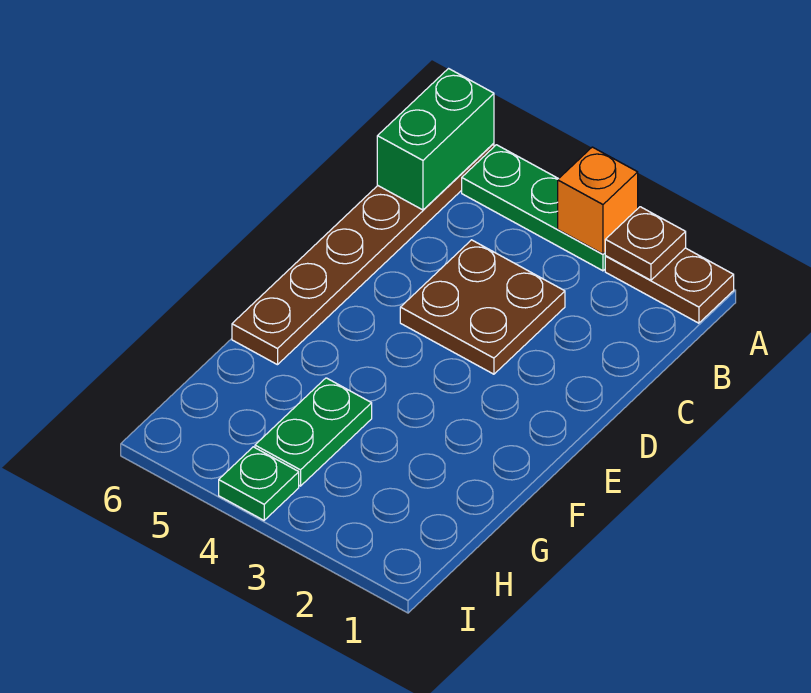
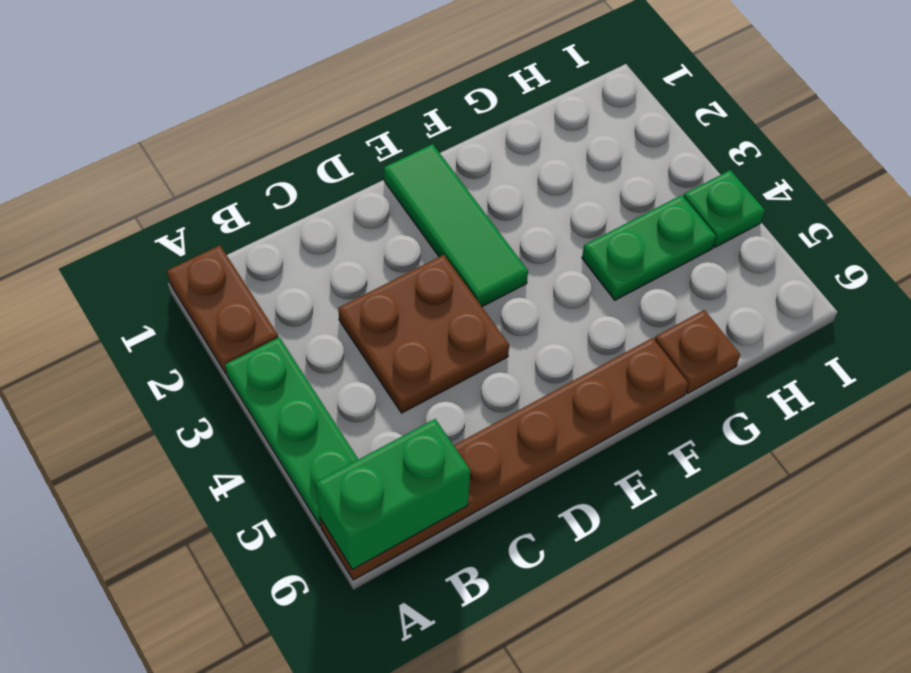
brown 1x1 plate [605,207,686,280] -> brown 1x1 plate moved to [655,310,740,394]
orange 1x1 brick [558,147,638,254] -> none
none -> green 1x3 tile [384,144,528,307]

